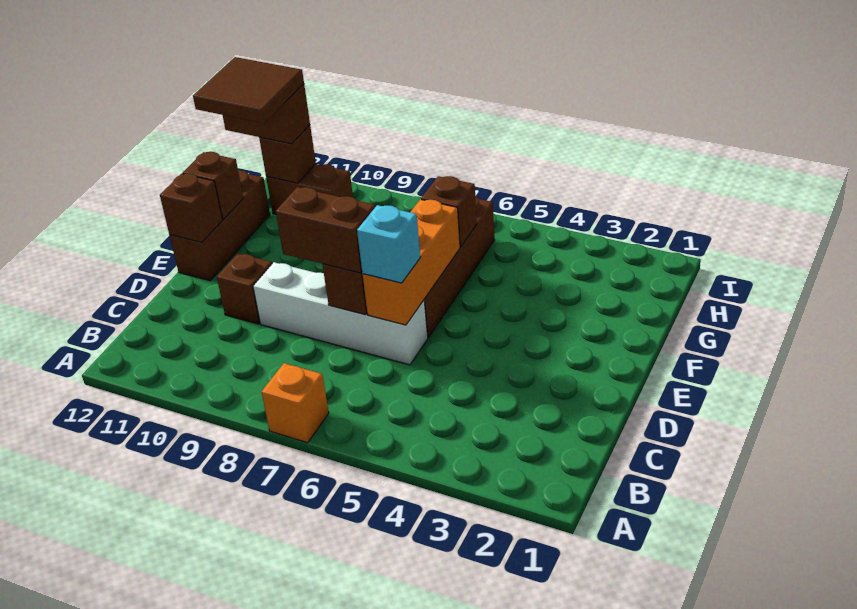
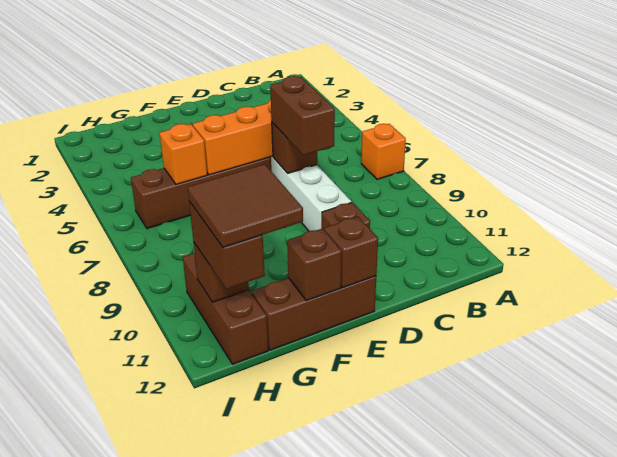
cyan 1x1 brick [357,205,420,283] -> none
brown 1x1 brick [421,176,477,247] -> orange 1x1 brick [160,124,207,184]
brown 1x2 brick [266,164,353,214] -> brown 1x3 brick [183,253,268,364]

